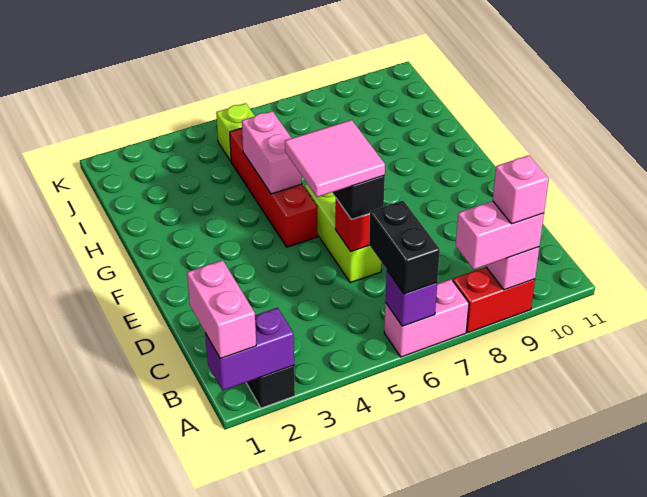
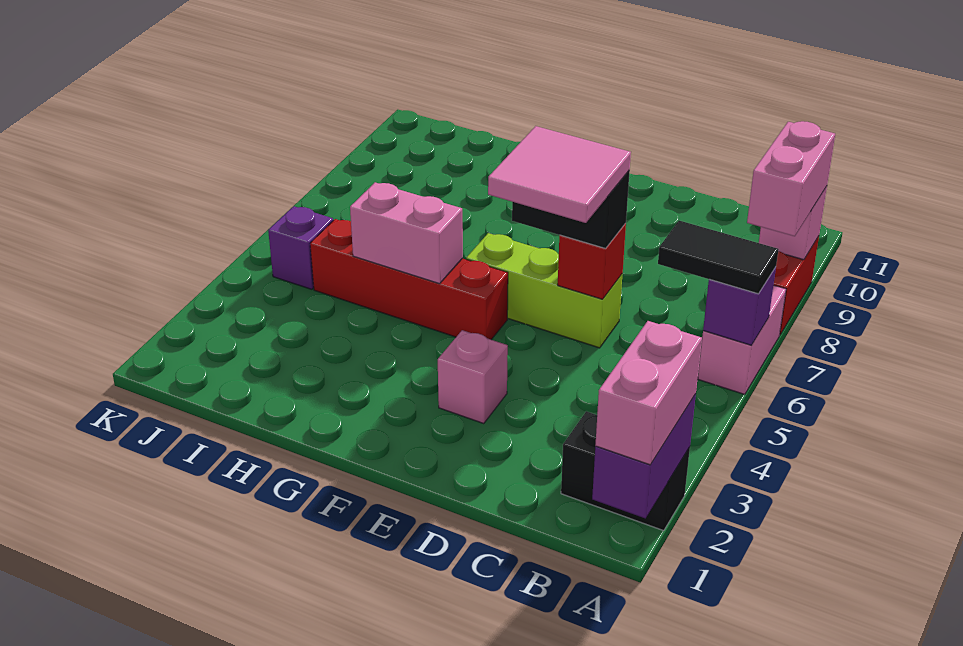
pink 1x2 brick [187,260,256,359] -> pink 1x2 brick turned to [595,321,702,465]
black 1x2 brick [369,201,440,294] -> black 1x2 tile [658,221,779,294]
pink 1x1 brick [493,155,549,224] -> pink 1x1 brick moved to [438,330,508,423]
lime 1x1 brick [216,103,255,161] -> purple 1x1 brick [268,206,333,289]

